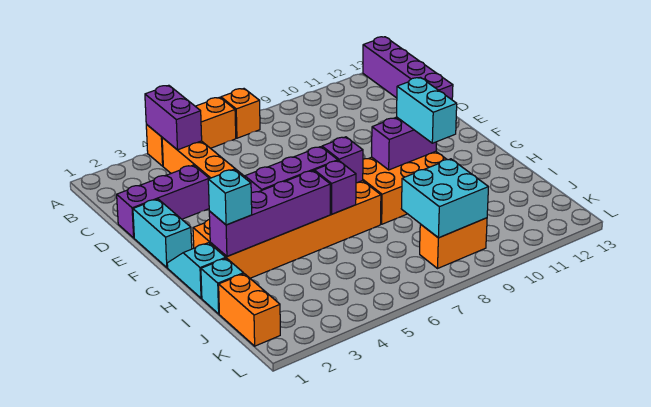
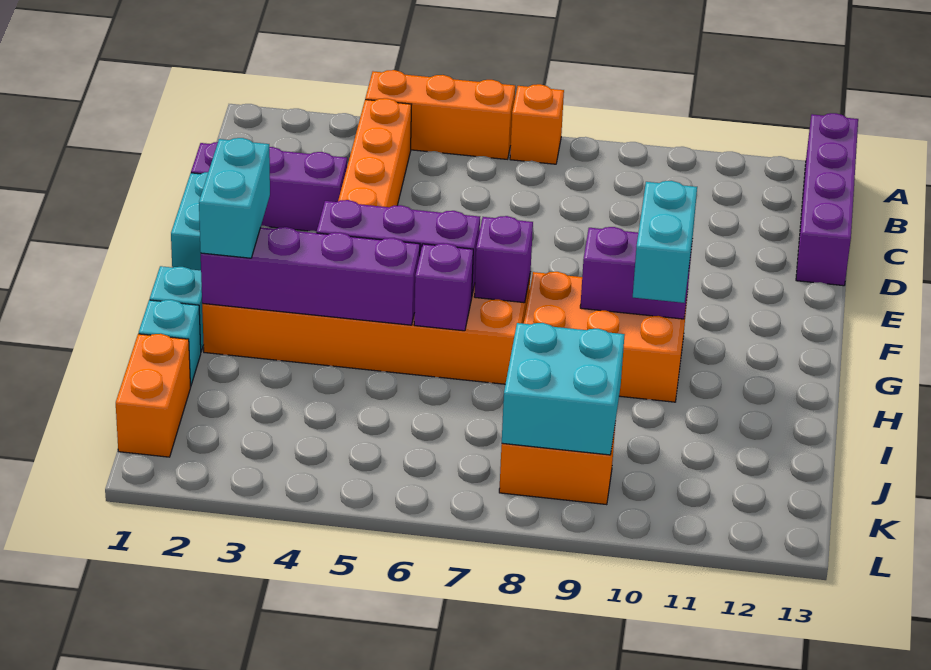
purple 1x2 brick [145,85,202,150] -> none
cyan 1x1 brick [208,169,252,225] -> cyan 1x2 brick [199,138,270,258]

